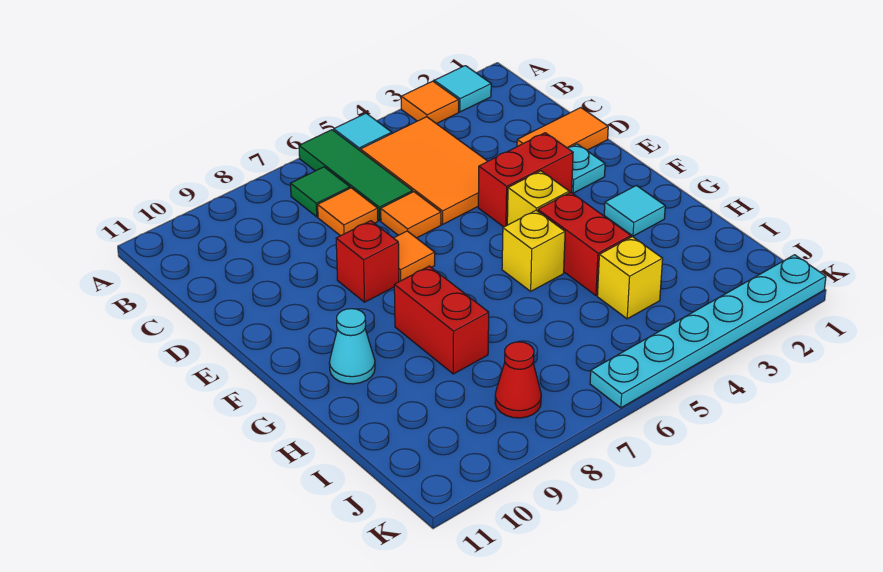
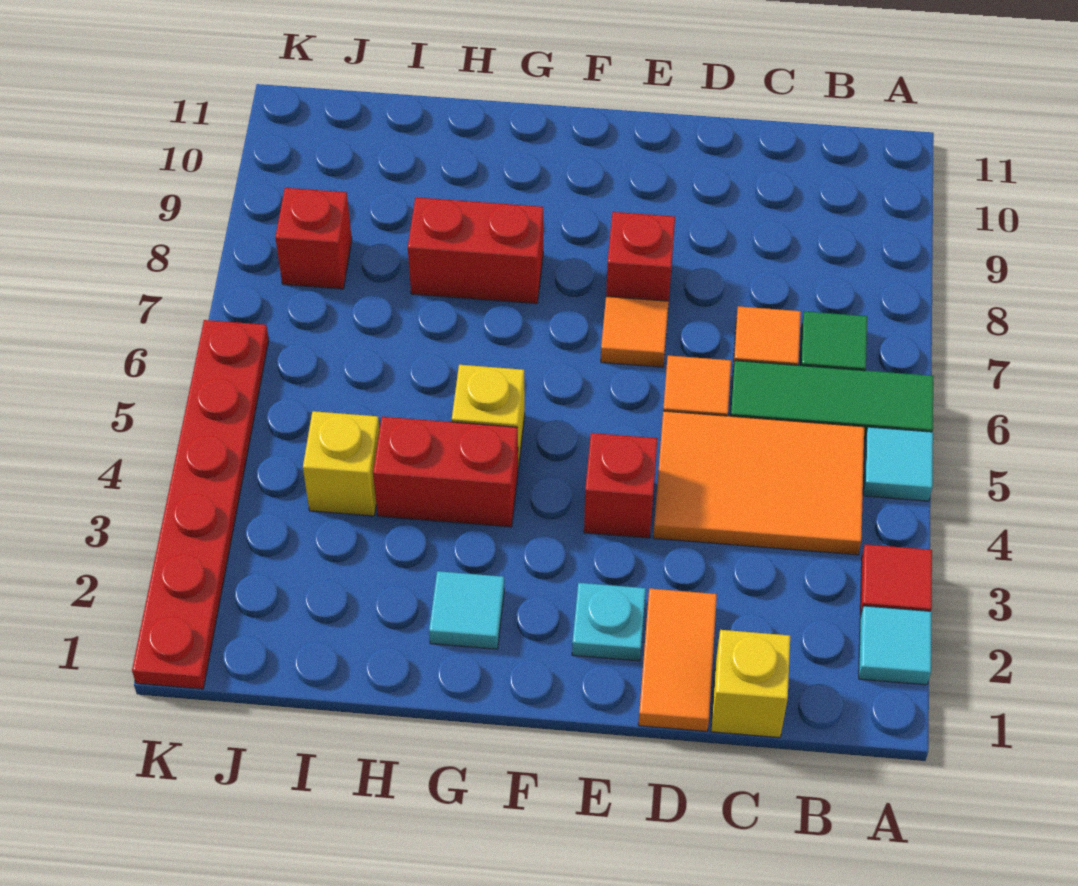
orange 1x1 tile [401,81,459,124] -> red 1x1 tile [860,544,932,616]
red 1x2 brick [478,133,573,227] -> red 1x1 brick [584,433,657,538]
yellow 1x1 brick [507,171,569,225] -> yellow 1x1 brick moved to [711,630,790,738]
cyan 1x1 cone [329,309,375,384] -> none
red 1x1 cone [495,342,541,418] -> red 1x1 brick [275,188,352,289]
cyan 1x6 plate [590,255,826,408] -> red 1x6 plate [132,320,269,689]

